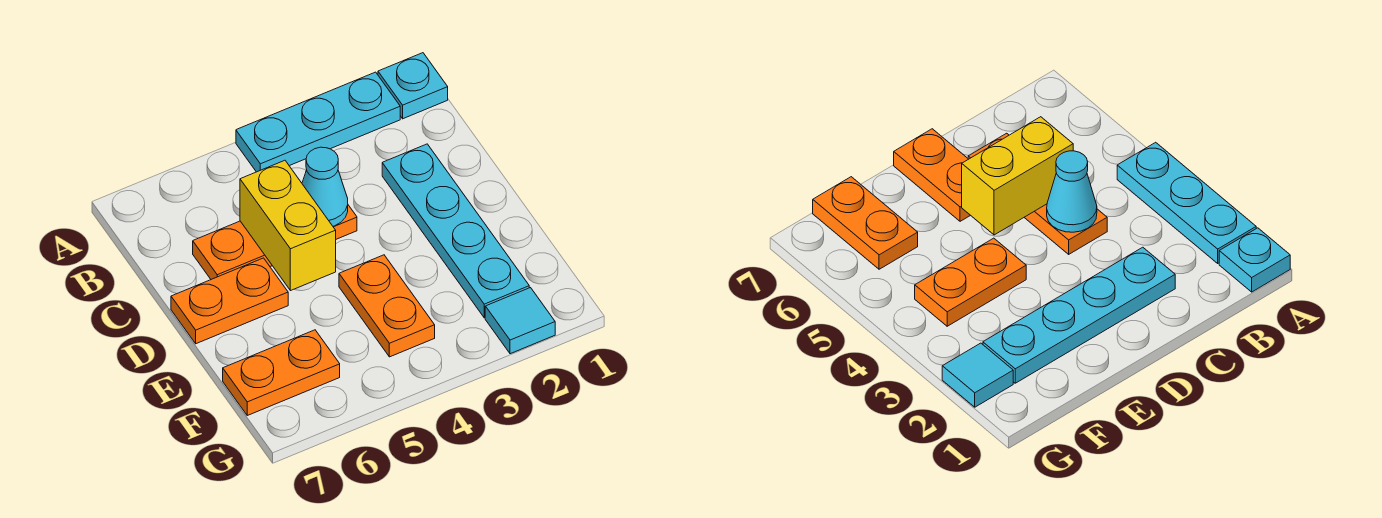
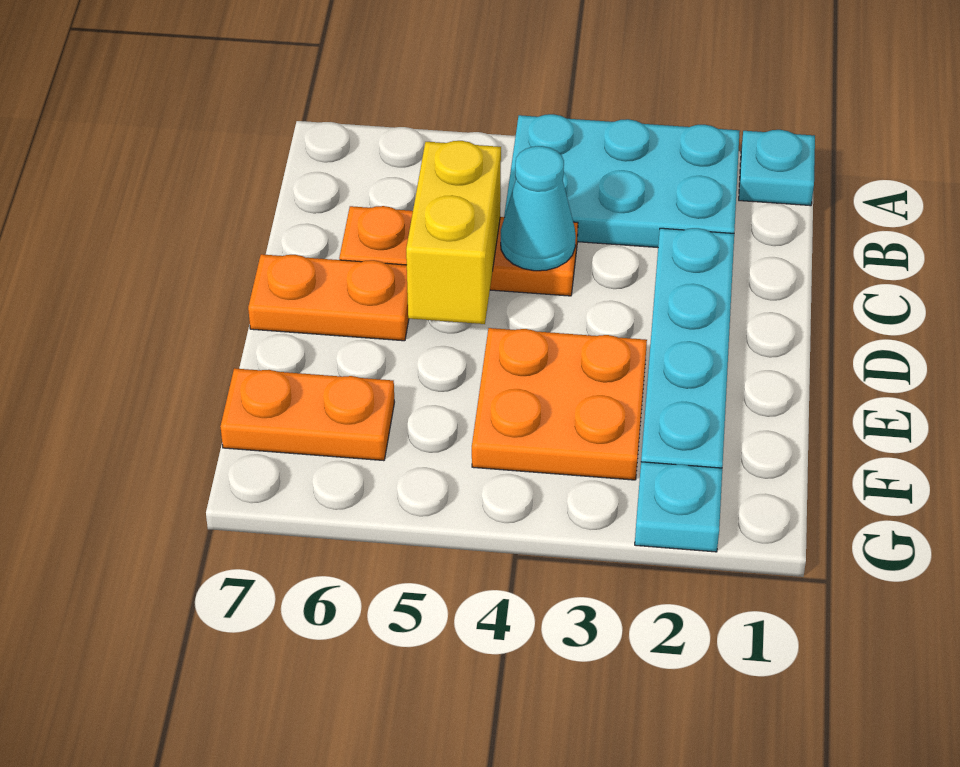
cyan 1x3 plate [236,72,400,172] -> cyan 2x3 plate [504,114,740,247]
orange 1x2 plate [339,255,435,357] -> orange 2x2 plate [472,328,647,480]
cyan 1x1 tile [485,288,555,354] -> cyan 1x1 plate [635,462,722,552]

